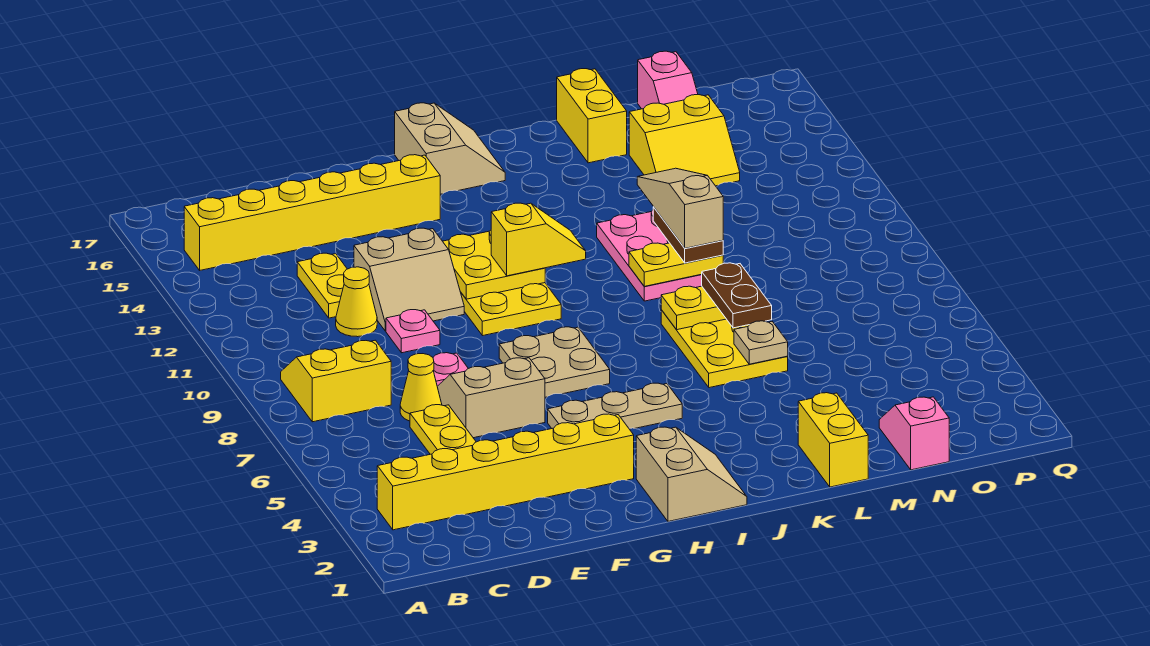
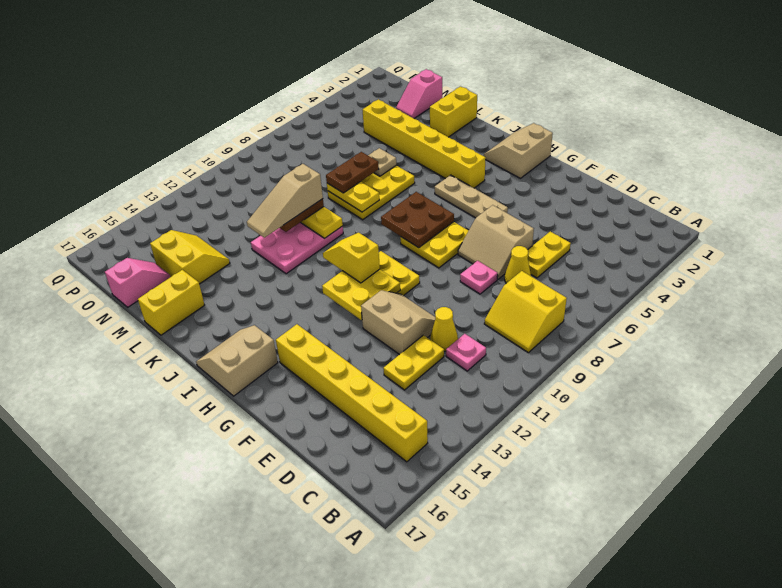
yellow 1x6 brick [377,414,634,530] -> yellow 1x6 brick moved to [363,99,485,188]
pink 1x1 plate [386,310,440,353] -> pink 1x1 plate moved to [446,334,486,371]
tan 2x2 plate [499,327,610,397] -> yellow 2x2 plate [400,222,469,268]
none -> brown 2x2 plate [381,192,454,248]

